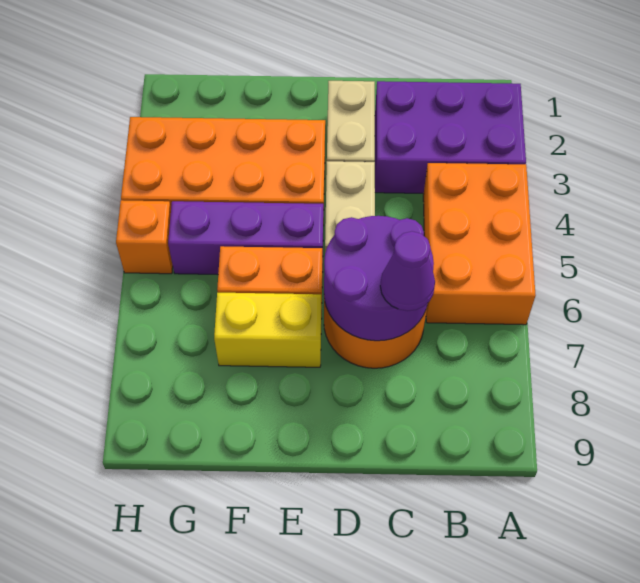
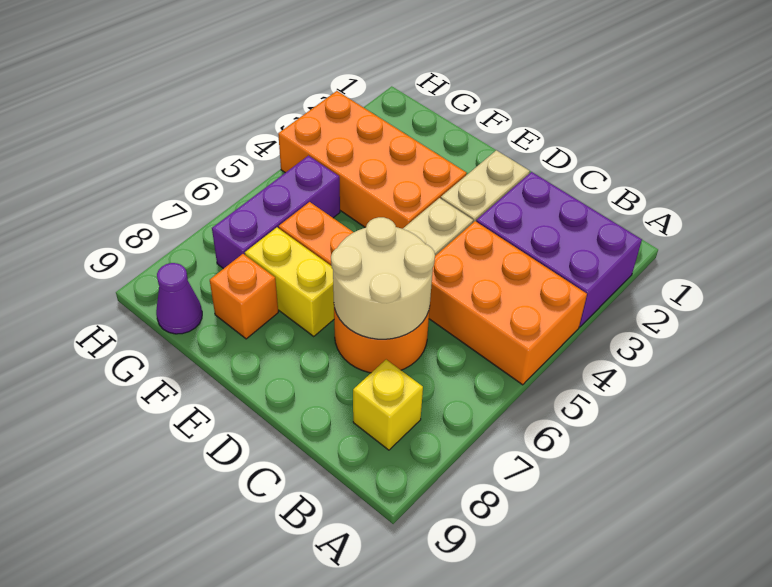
orange 2x3 brick [423,163,536,325] -> orange 2x3 brick turned to [429,221,587,385]
none -> yellow 1x1 brick [353,360,423,450]
purple 2x2 round brick [324,216,434,341] -> tan 2x2 round brick [331,217,435,339]
purple 1x1 cone [380,231,435,311] -> purple 1x1 cone moved to [156,263,202,334]
purple 1x3 brick [168,201,323,275] -> purple 1x3 brick turned to [212,156,340,269]
orange 1x1 brick [116,200,173,274] -> orange 1x1 brick moved to [210,254,278,339]

